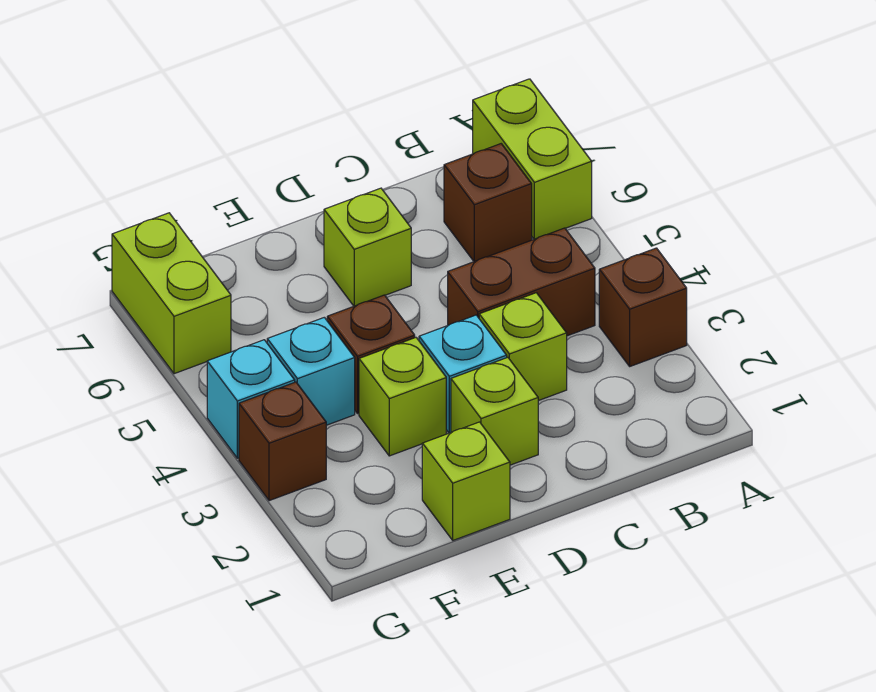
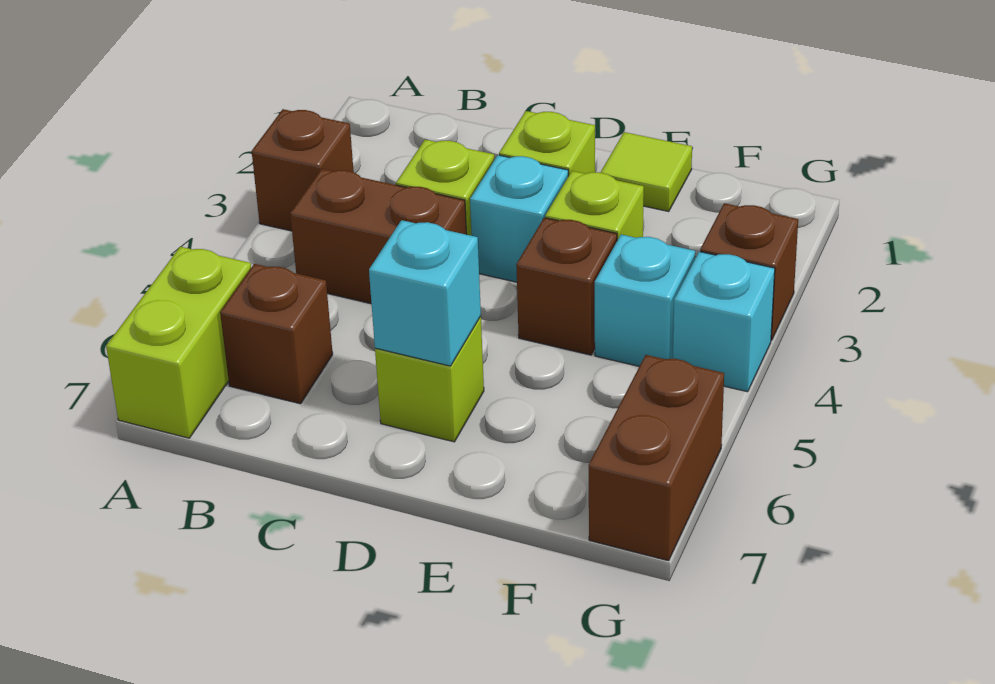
none -> cyan 1x1 brick [369,220,481,366]
lime 1x1 brick [422,422,510,540] -> lime 1x1 tile [600,132,692,211]
lime 1x2 brick [112,213,231,374] -> brown 1x2 brick [589,355,724,561]

